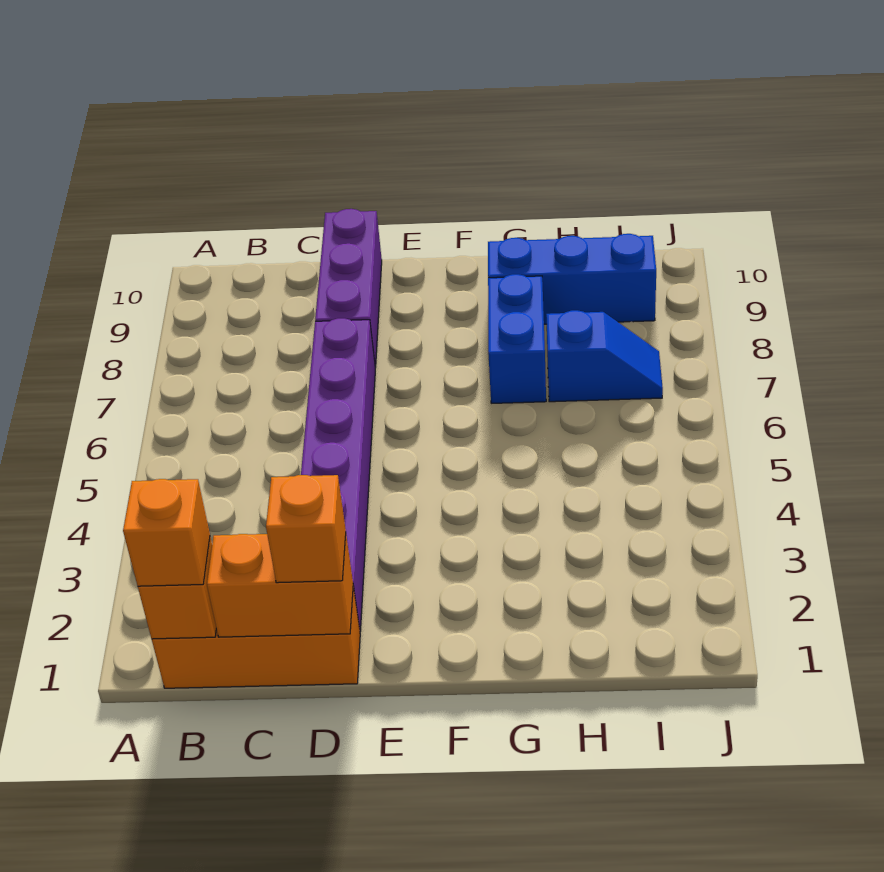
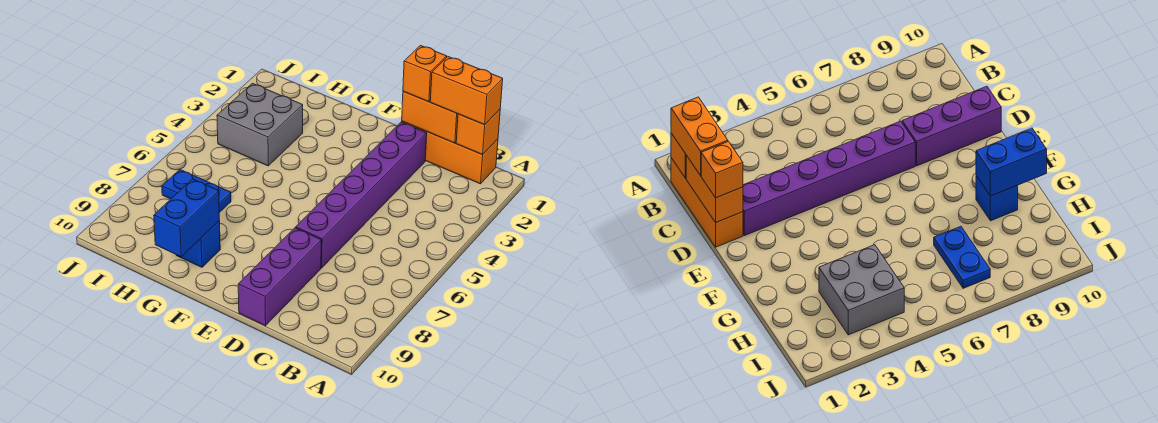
orange 1x1 brick [123,479,210,586] -> orange 1x2 brick [430,57,503,125]
blue 1x2 brick [488,274,546,403] -> blue 1x2 brick moved to [154,179,219,257]
blue 1x3 brick [488,234,656,324] -> blue 1x1 brick [177,221,220,267]
none -> grey 2x2 brick [217,83,303,166]
blue 1x2 slope [546,310,663,402] -> blue 1x2 plate [162,170,231,213]

